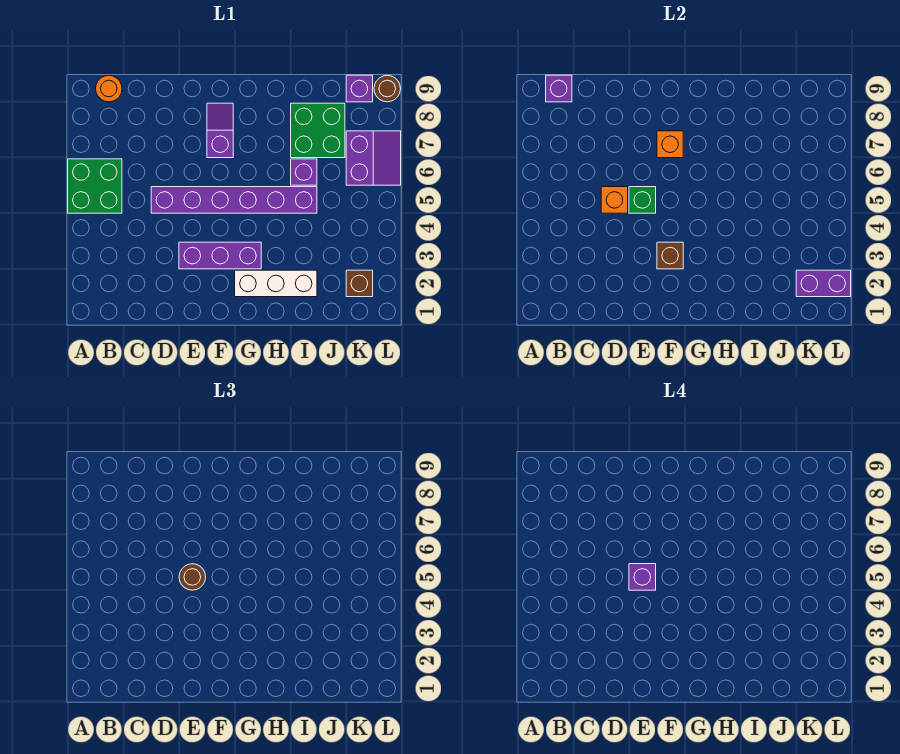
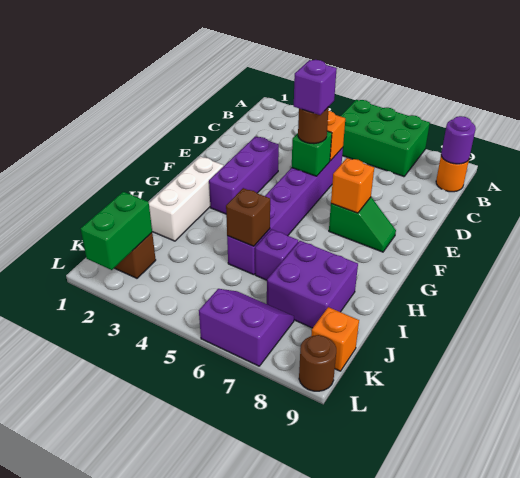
green 2x2 brick [68,159,122,213] -> green 2x3 brick [341,100,430,177]
purple 1x1 brick [546,75,572,102] -> purple 1x1 round brick [441,116,476,164]
brown 1x1 brick [657,242,683,269] -> brown 1x1 brick moved to [226,188,270,246]
purple 1x2 slope [207,103,233,158] -> green 1x2 slope [329,197,396,252]
green 2x2 brick [291,103,345,158] -> purple 2x2 brick [267,241,358,328]
purple 1x2 brick [796,270,851,297] -> green 1x2 brick [81,192,152,270]
purple 2x2 slope [346,131,401,185] -> purple 2x2 slope turned to [199,289,294,366]
purple 1x1 brick [346,75,373,102] -> orange 1x1 brick [311,307,359,371]

